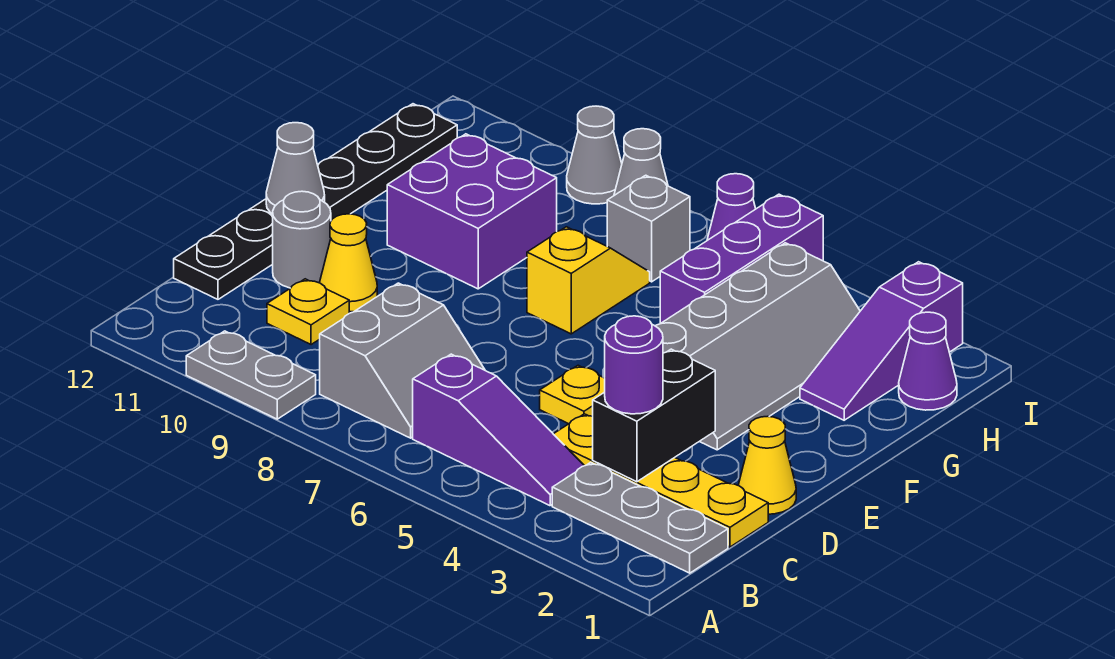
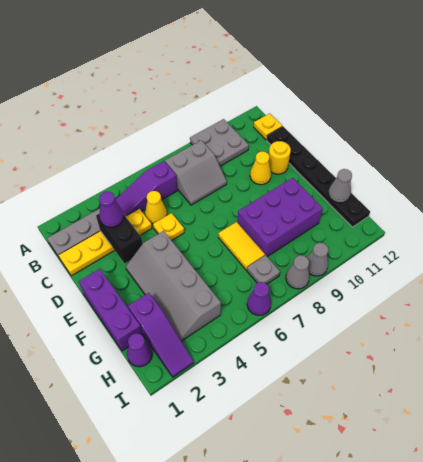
grey 1x2 plate [186,331,316,419] -> grey 2x2 plate [190,119,249,166]
grey 2x2 slope [320,283,485,438] -> grey 2x2 slope turned to [165,140,227,205]
purple 1x1 round brick [605,316,663,414] -> purple 1x1 cone [99,192,124,227]
yellow 1x1 plate [267,279,349,345] -> yellow 1x1 plate moved to [254,113,282,140]
yellow 1x1 cone [738,416,796,514] -> yellow 1x1 cone moved to [145,191,167,224]
grey 1x1 round brick [273,191,331,288] -> yellow 1x1 round brick [269,141,291,174]
grey 1x1 cone [266,123,325,214] -> grey 1x1 cone moved to [328,169,352,203]
yellow 1x2 slope [527,227,650,334] -> yellow 1x2 tile [218,222,265,270]
purple 2x2 brick [387,134,557,289] -> purple 2x3 brick [237,178,323,257]
purple 1x3 slope [800,262,963,420] -> purple 1x3 slope turned to [128,293,194,377]
purple 1x3 brick [660,194,823,324] -> purple 1x3 brick moved to [79,269,143,351]
grey 1x1 brick [607,175,690,282] -> grey 1x1 plate [247,255,280,284]

